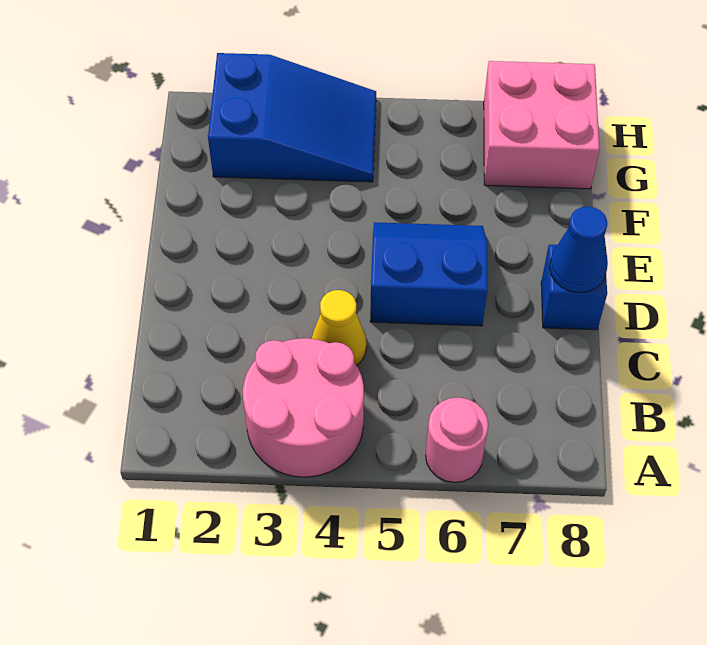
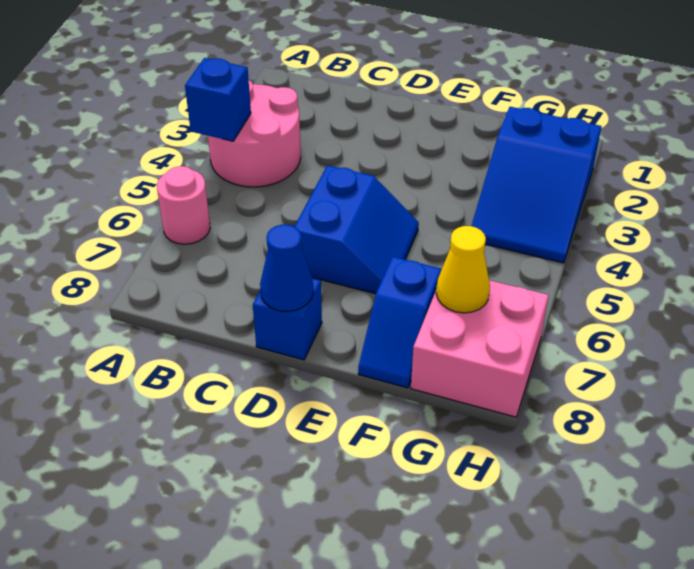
none -> blue 1x1 brick [185,58,251,141]
yellow 1x1 cone [312,290,367,366] -> yellow 1x1 cone moved to [436,226,490,313]
none -> blue 1x2 slope [358,257,442,388]

